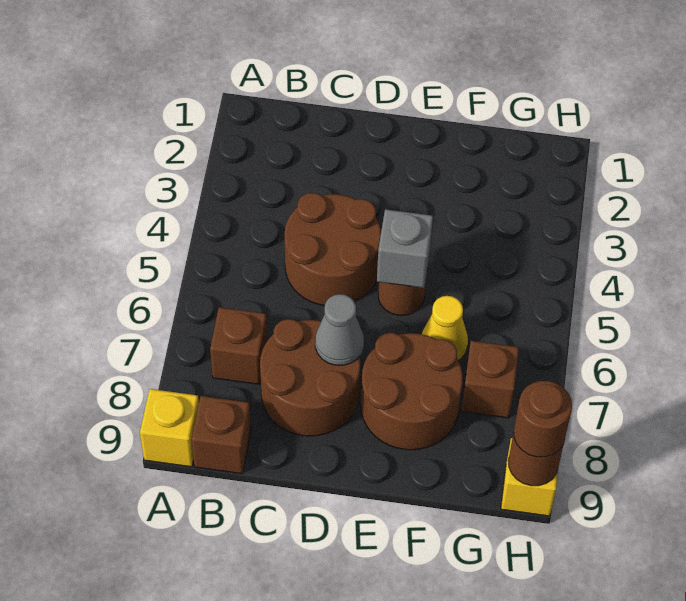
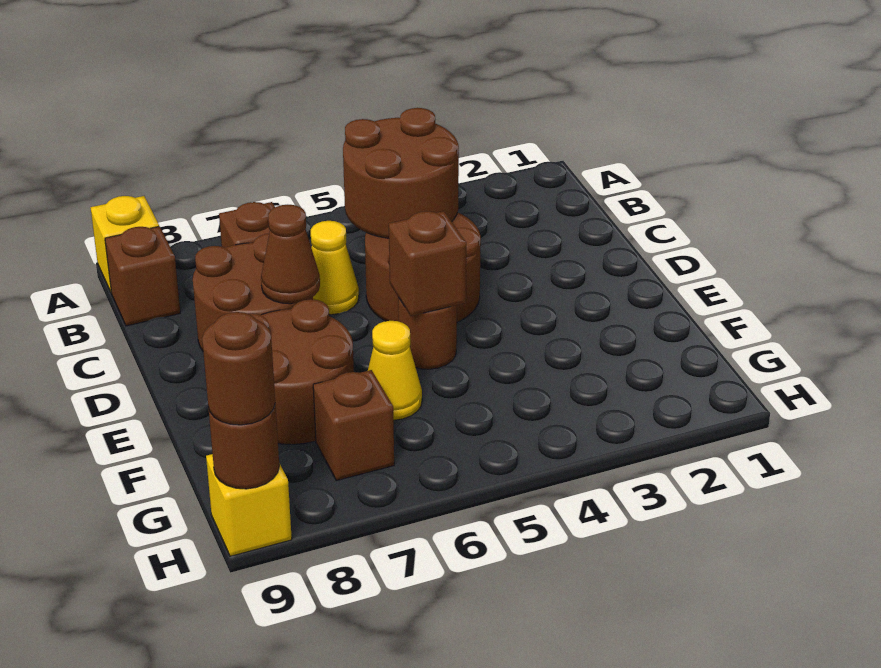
none -> brown 2x2 round brick [343,108,459,238]
none -> yellow 1x1 cone [311,221,359,315]
grey 1x1 cone [315,294,364,365] -> brown 1x1 cone [261,205,320,304]
grey 1x1 brick [377,209,433,288] -> brown 1x1 brick [389,211,466,316]

